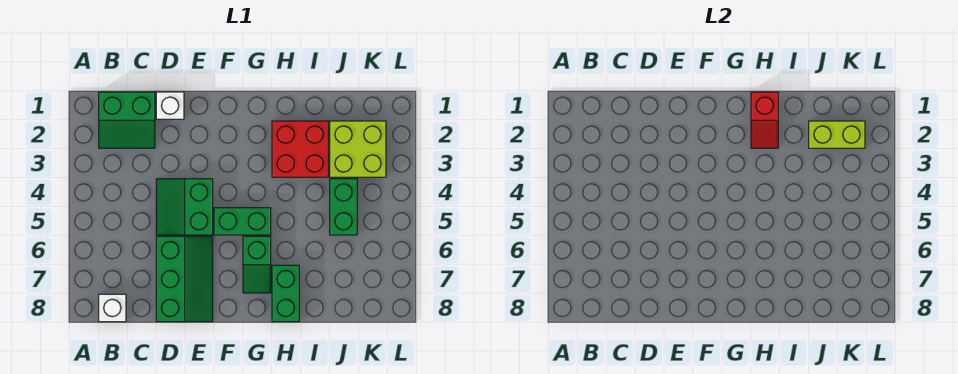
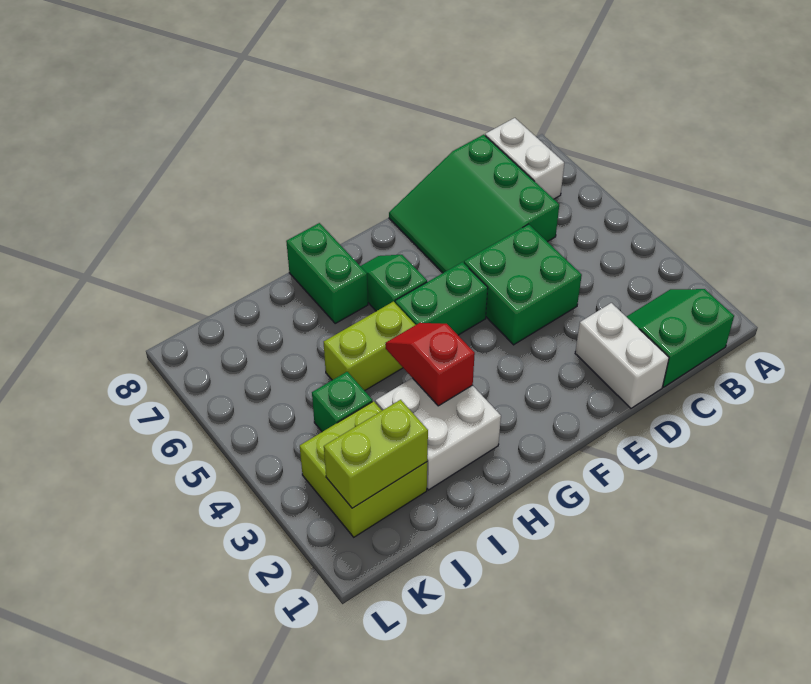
white 1x1 brick [99,294,126,322] -> white 1x2 brick [485,118,564,199]
white 1x1 brick [156,92,184,119] -> white 1x2 brick [575,303,669,408]
green 2x2 slope [156,179,213,235] -> green 2x2 brick [464,224,582,345]
green 2x3 slope [156,236,213,322] -> green 3x3 slope [389,135,559,273]
red 1x2 slope [751,92,778,148] -> red 1x2 slope moved to [385,323,475,406]
red 2x2 brick [272,121,328,177] -> white 2x2 brick [375,378,501,490]
none -> lime 1x2 brick [324,302,415,391]
green 1x2 brick [330,179,357,235] -> green 1x1 brick [312,372,372,432]

